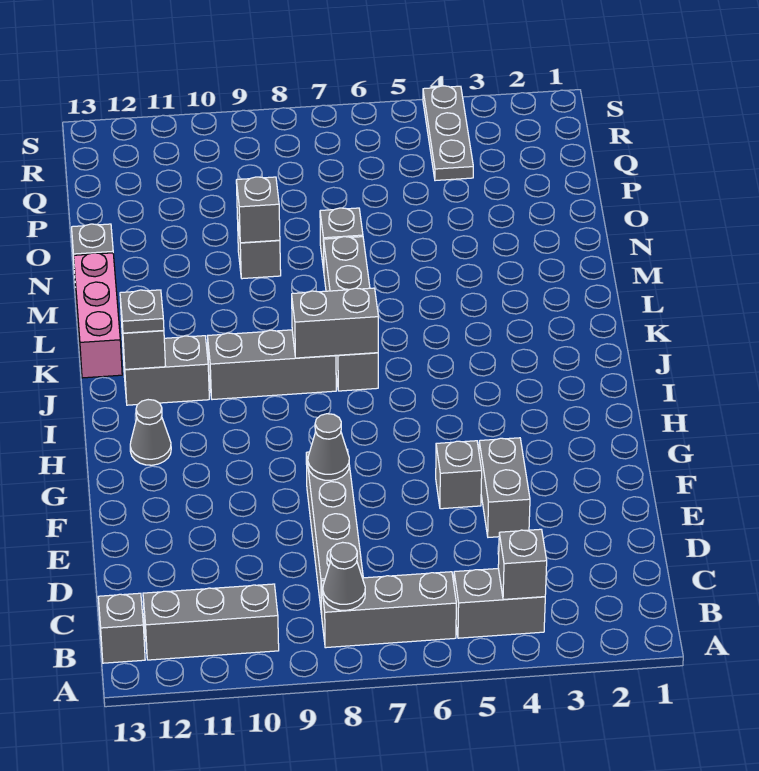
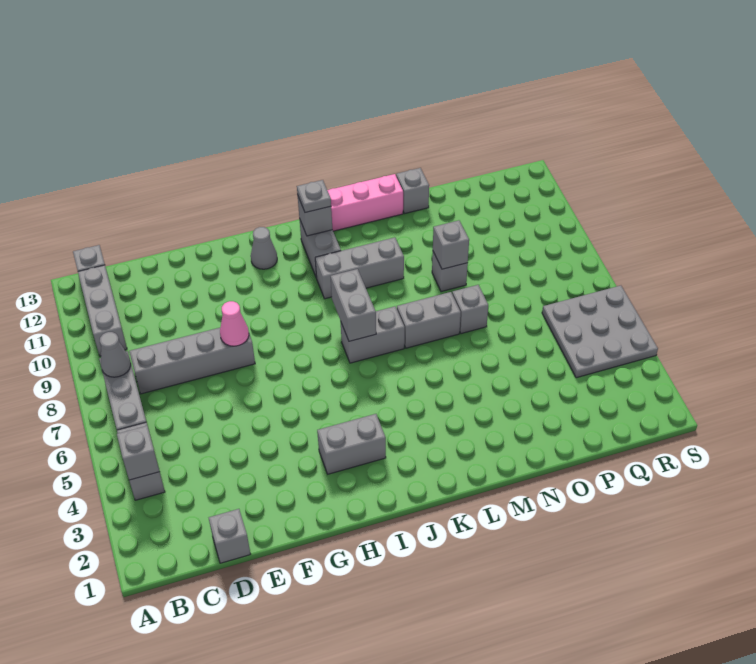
grey 1x2 brick [479,438,530,537] -> grey 1x2 brick moved to [317,414,386,474]
grey 1x1 brick [436,441,482,509] -> grey 1x1 brick moved to [209,509,250,563]
grey 1x1 cone [308,414,349,480] -> pink 1x1 cone [220,301,249,346]
grey 1x3 brick [208,330,336,400] -> grey 1x3 brick turned to [315,237,404,299]
grey 1x3 plate [423,86,473,181] -> grey 3x3 plate [542,286,658,378]

